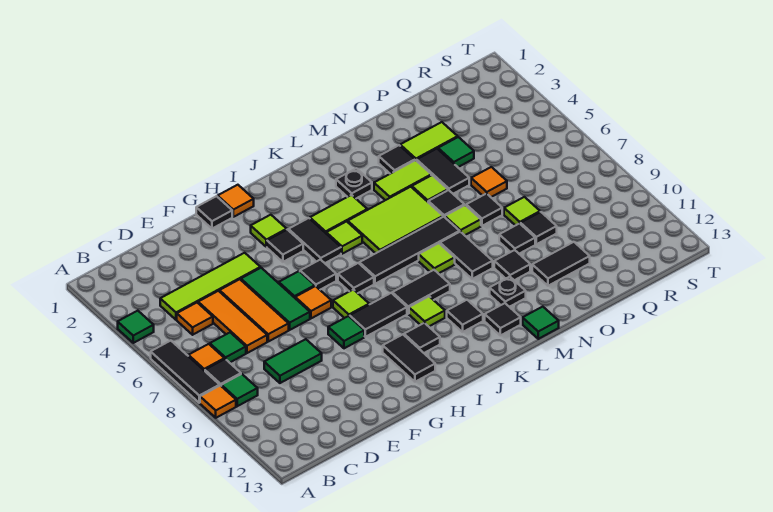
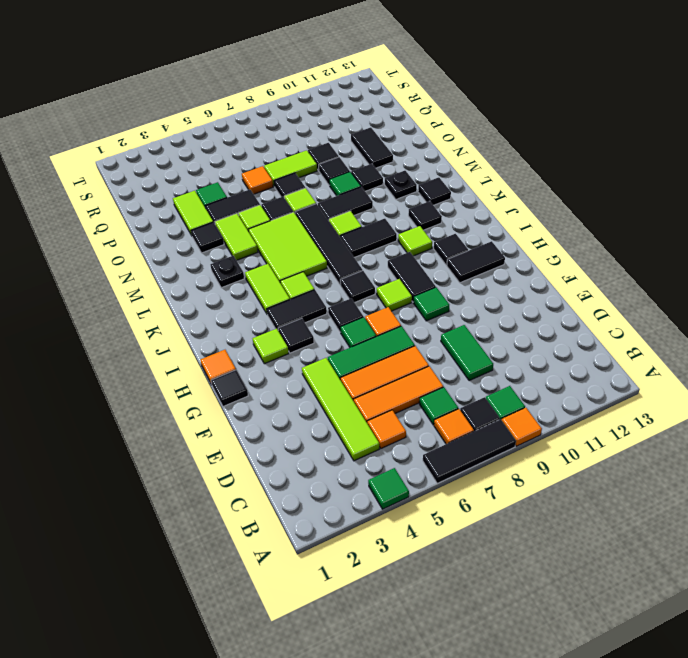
black 1x2 tile [392,270,450,314] -> black 1x2 tile turned to [340,219,397,257]
green 1x1 tile [523,307,559,339] -> green 1x1 tile moved to [329,172,361,196]
lime 1x1 tile [504,197,540,226] -> lime 1x2 tile [264,150,317,186]

